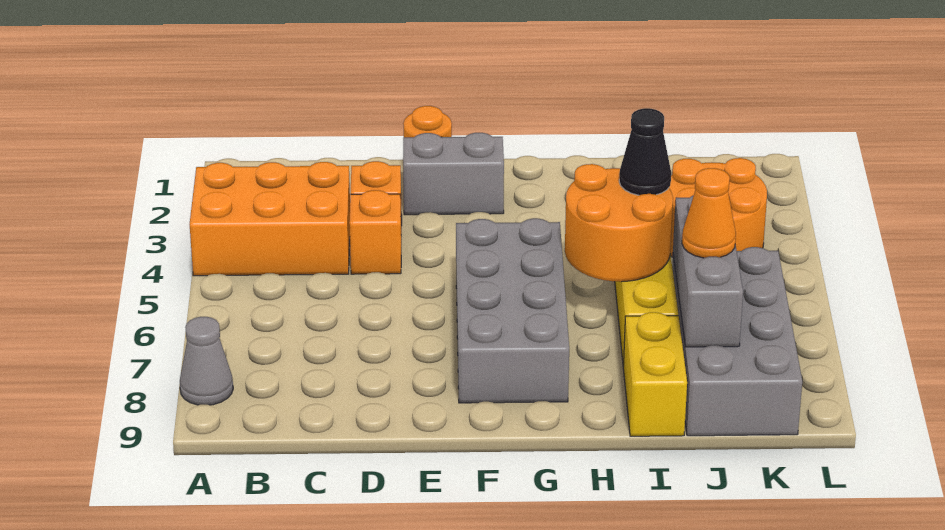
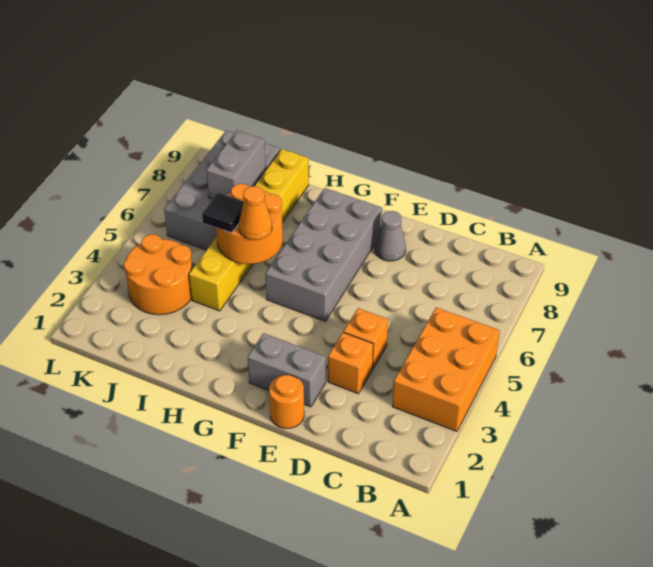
orange 2x3 brick [190,162,350,276] -> orange 2x3 brick turned to [392,307,500,431]
grey 1x1 cone [180,317,233,405] -> grey 1x1 cone moved to [375,211,406,261]
black 1x1 cone [619,108,671,195] -> black 1x1 tile [202,193,244,233]
grey 1x3 brick [673,195,743,347] -> grey 1x2 brick [206,131,266,199]
orange 1x1 cone [682,168,736,258] -> orange 1x1 cone moved to [239,186,272,240]

